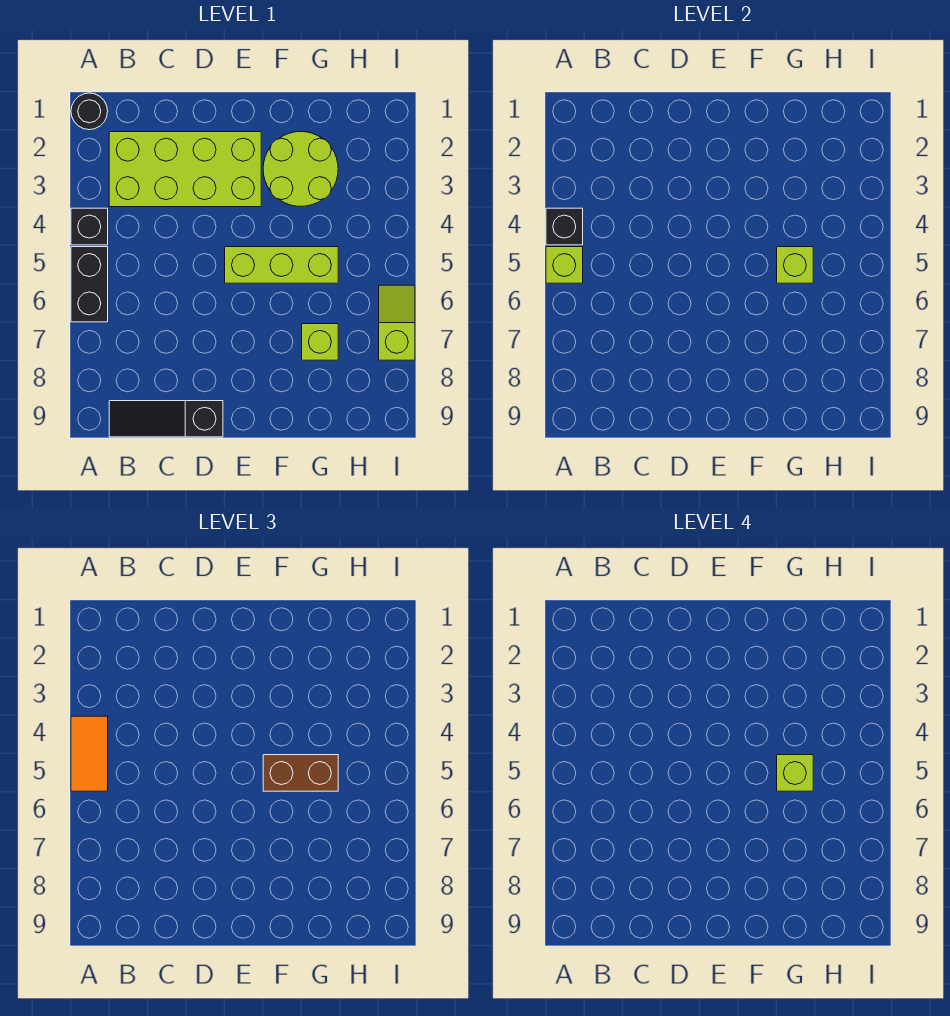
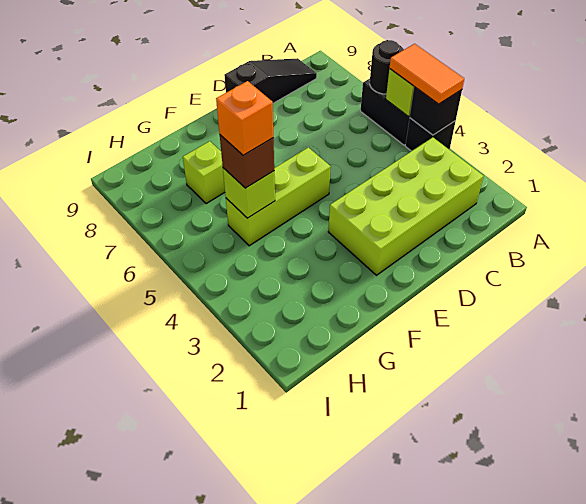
black 1x1 round brick [71,93,108,130] -> black 1x1 round brick moved to [370,40,404,94]
lime 2x2 round brick [263,132,338,207] -> none
brown 1x2 brick [263,755,338,791] -> brown 1x1 brick [220,135,274,188]
lime 1x1 brick [777,755,813,791] -> orange 1x1 brick [216,81,273,155]
lime 1x2 slope [379,285,415,360] -> none

